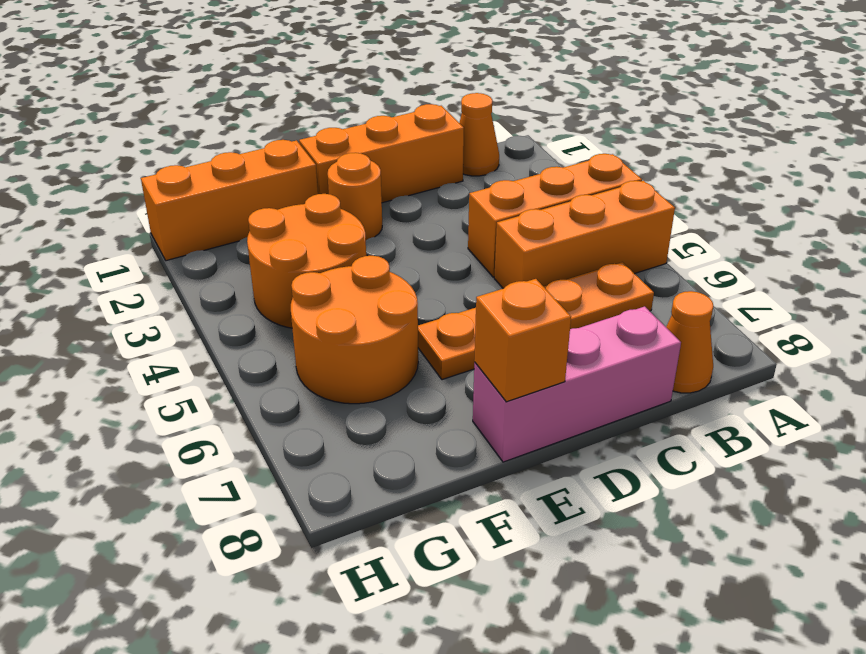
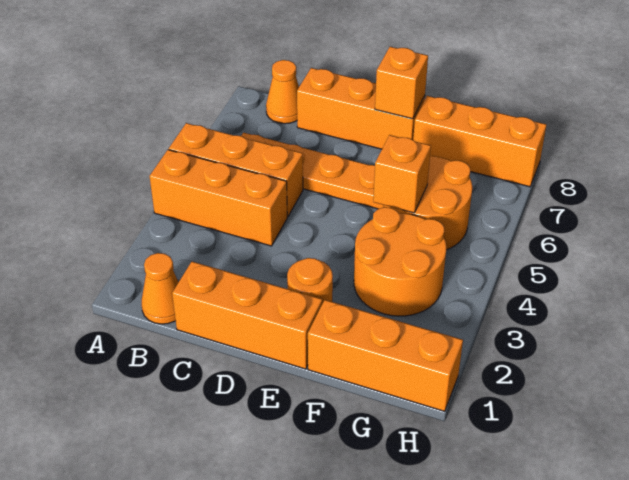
pink 1x3 brick [473,306,681,462] -> orange 1x3 brick [297,68,425,149]
none -> orange 1x1 brick [373,135,431,213]
none -> orange 1x3 brick [413,96,546,187]

